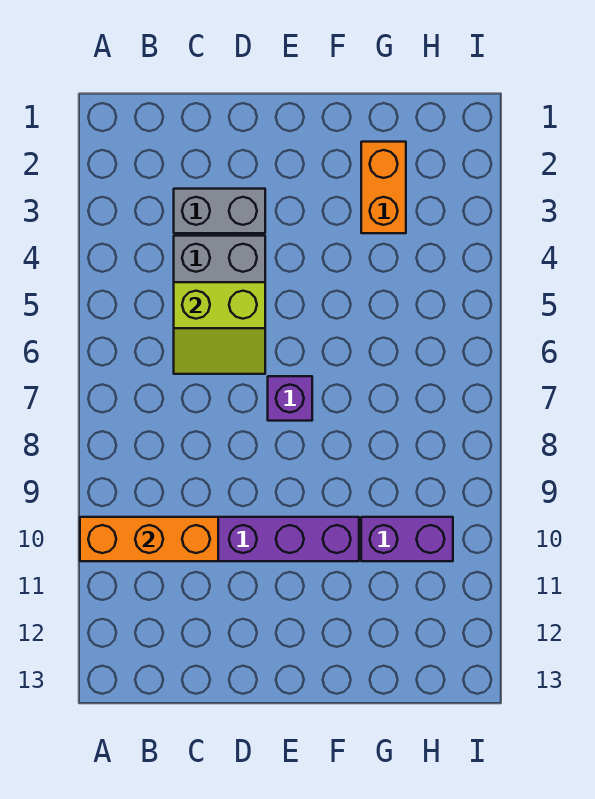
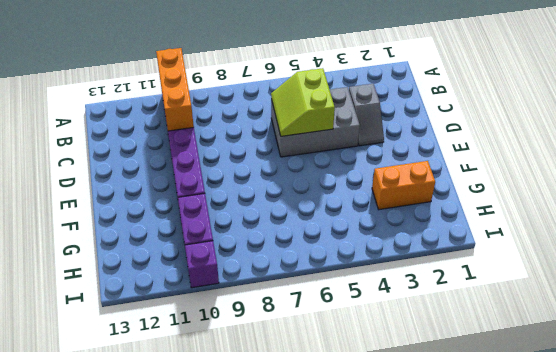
grey 1x2 brick [174,189,265,233] -> grey 1x2 slope [349,84,384,146]
purple 1x1 brick [268,376,312,421] -> purple 1x1 brick moved to [185,241,219,288]

